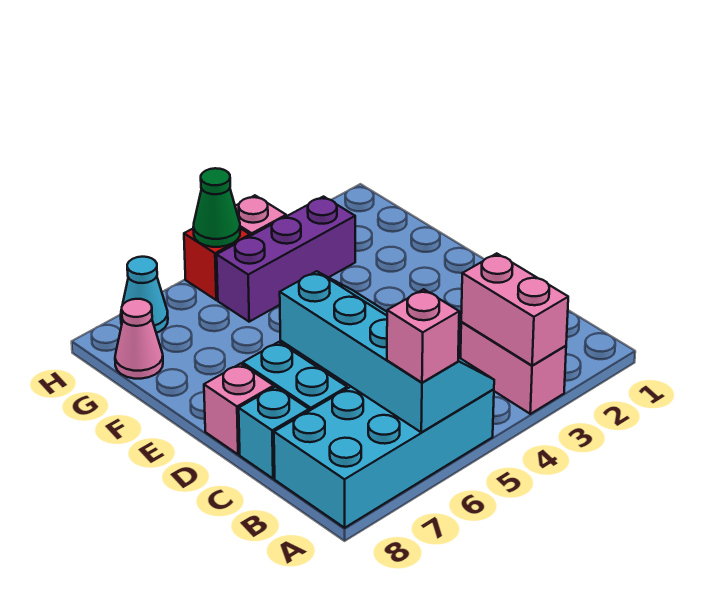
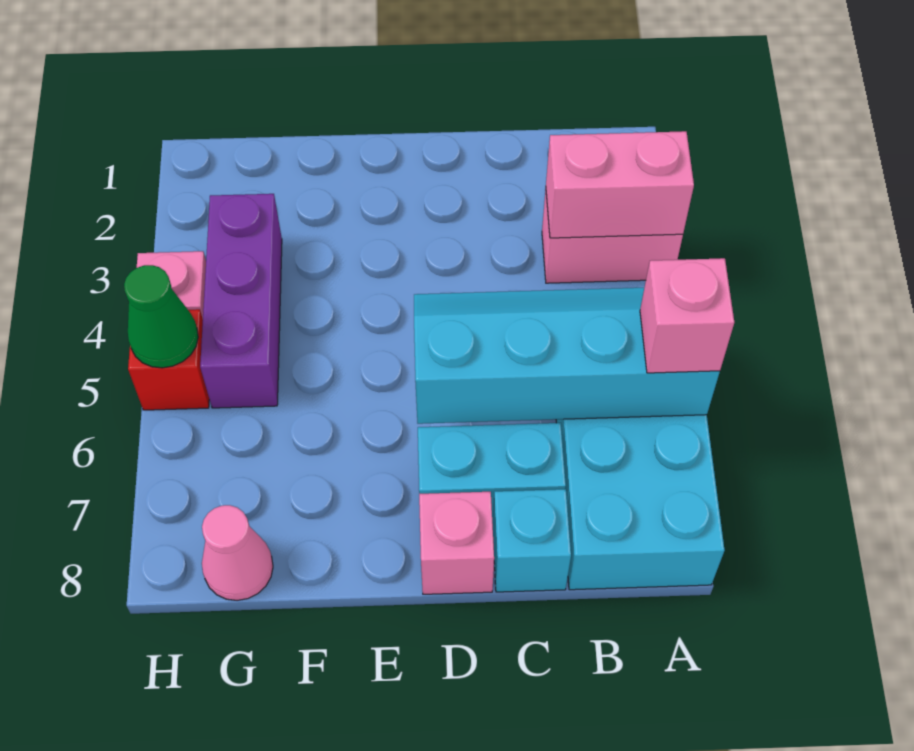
cyan 1x1 cone [121,257,168,333] -> none

